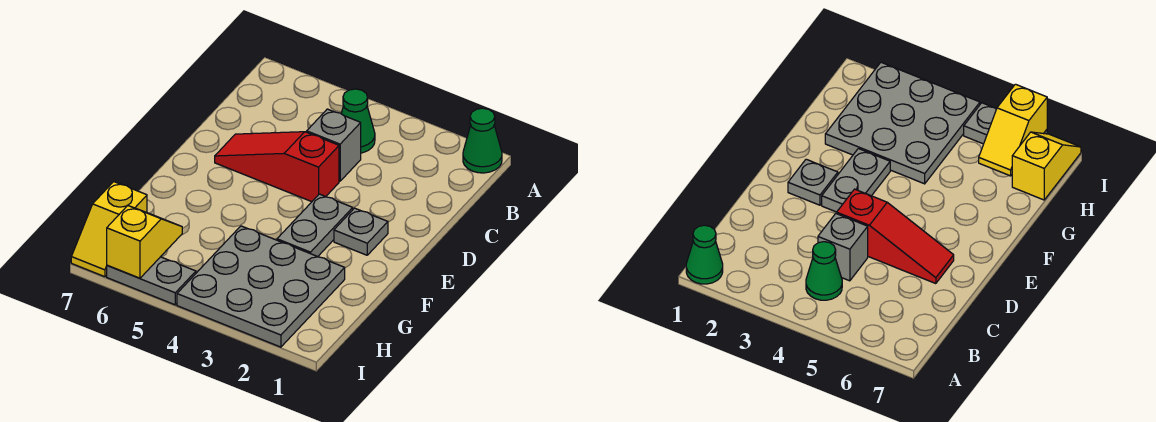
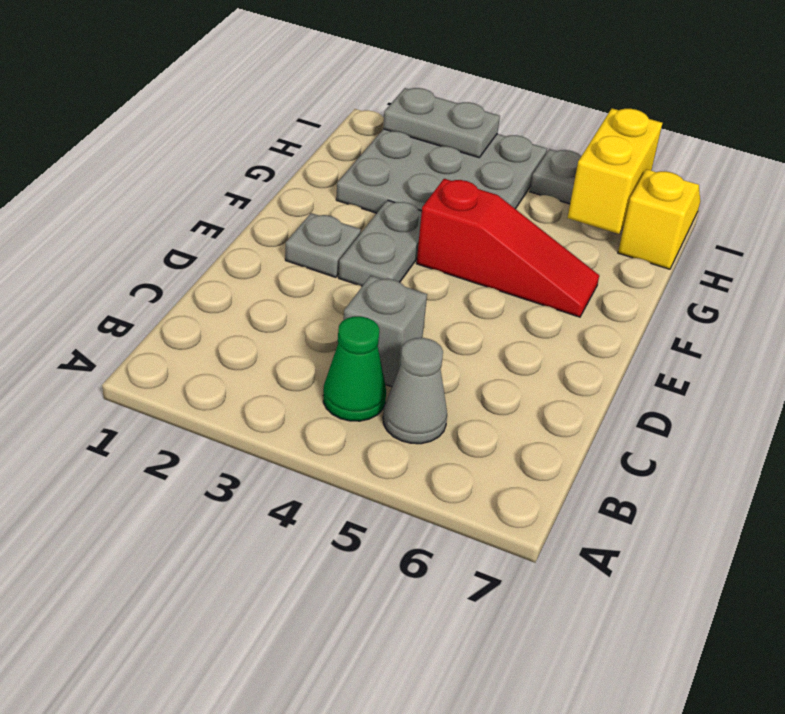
green 1x1 cone [463,108,502,173] -> none
none -> grey 1x1 cone [383,338,447,444]
red 1x3 slope [215,132,339,202] -> red 1x3 slope moved to [416,179,599,317]
yellow 1x2 slope [107,206,182,278] -> yellow 1x2 brick [567,108,662,234]
none -> grey 1x2 plate [383,88,500,158]

